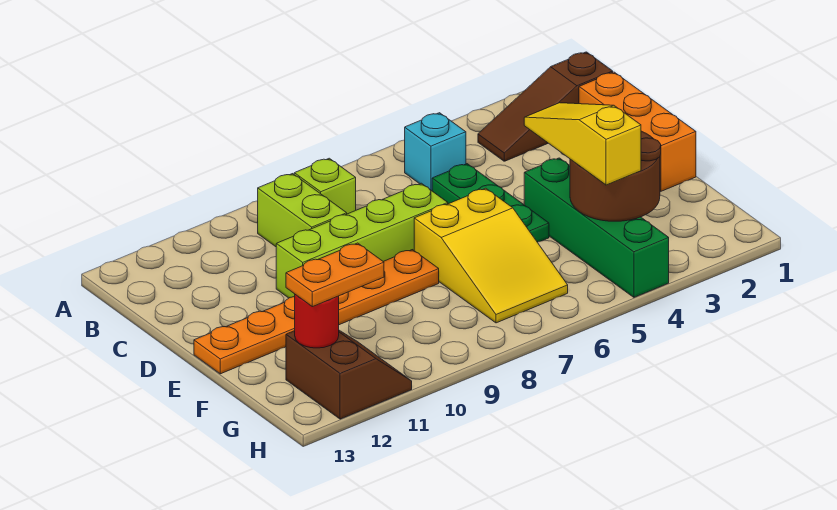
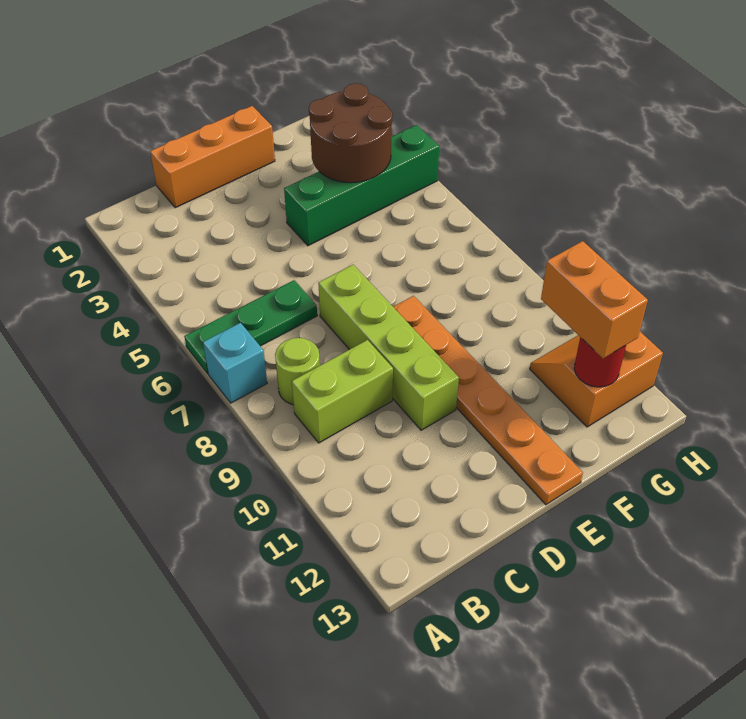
brown 1x3 slope [478,52,613,161] -> none
cyan 1x1 brick [405,113,466,191] -> cyan 1x1 brick moved to [203,323,267,403]
lime 1x1 brick [294,158,356,214] -> lime 1x1 round brick [275,338,320,405]
green 1x3 plate [432,164,549,242] -> green 1x3 plate moved to [184,280,317,374]
yellow 1x3 slope [524,103,641,185] -> none
yellow 2x3 slope [414,188,568,323] -> none
brown 2x2 slope [286,330,412,419] -> orange 2x2 slope [530,332,663,427]
orange 1x2 plate [286,243,384,307] -> orange 1x2 brick [541,241,648,358]

